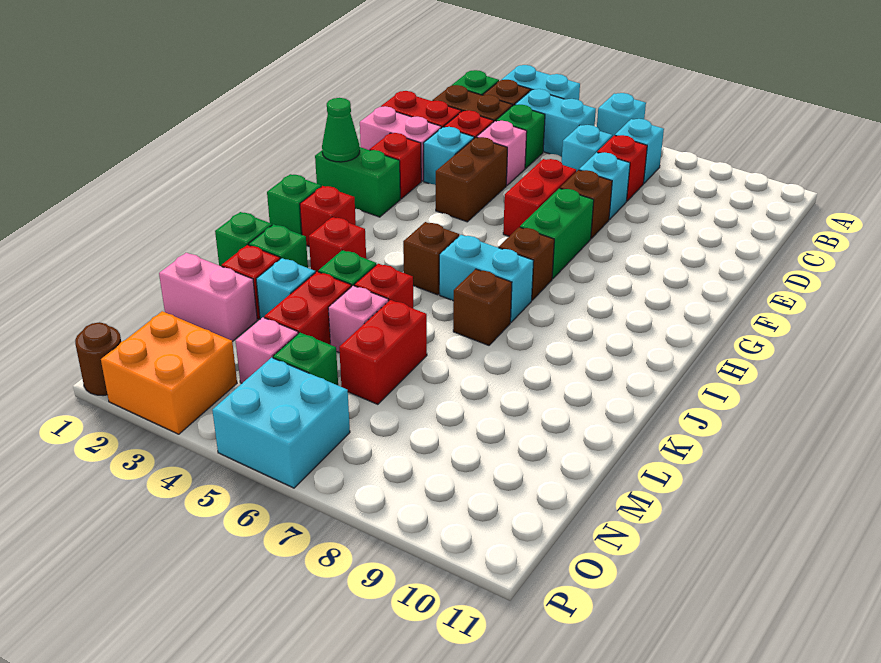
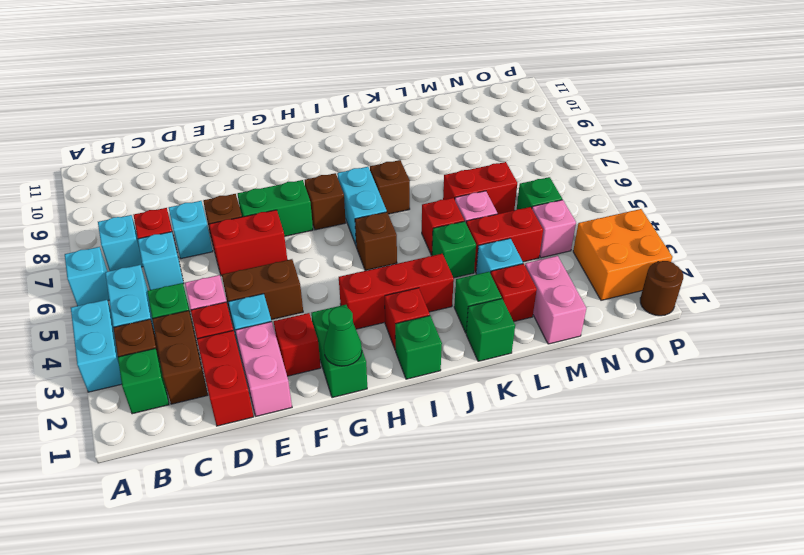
red 1x1 brick [309,217,366,273] -> red 1x3 brick [339,254,454,329]
cyan 2x2 brick [212,357,350,488] -> none

